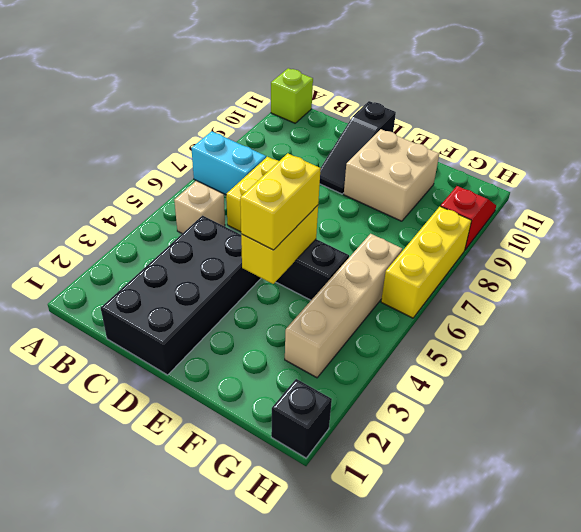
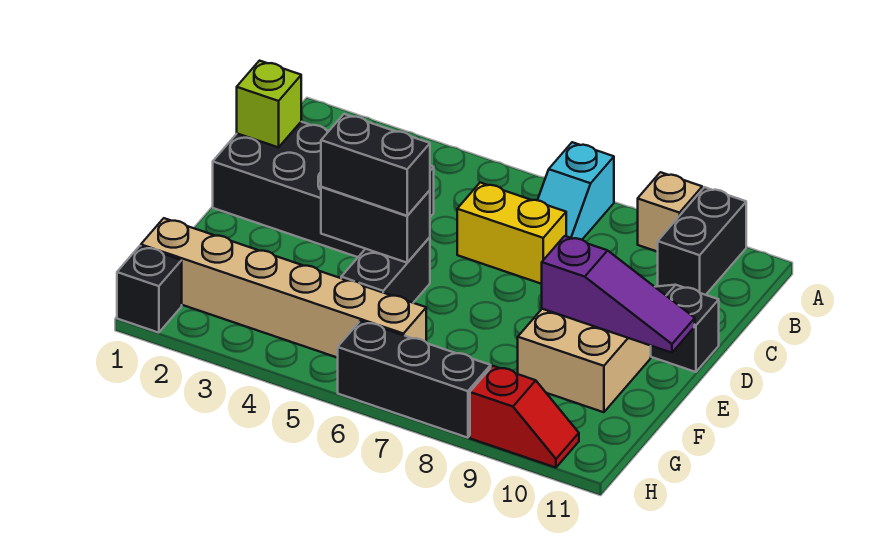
cyan 1x2 brick [191,131,266,195] -> cyan 1x2 slope [538,142,614,240]
none -> black 1x2 brick [658,187,746,295]
lime 1x1 brick [271,68,313,123] -> lime 1x1 brick moved to [237,61,301,147]
tan 1x1 brick [174,181,225,233] -> tan 1x1 brick moved to [638,172,702,252]
yellow 1x2 brick [241,205,318,284] -> black 1x2 brick [321,187,430,263]
yellow 1x2 brick [240,153,321,250] -> black 1x2 brick [321,114,430,216]
none -> purple 1x3 slope [542,236,695,353]
tan 1x4 brick [285,234,402,378] -> tan 1x6 brick [141,218,426,358]
yellow 1x3 brick [381,206,471,318] -> black 1x3 brick [338,321,491,438]

